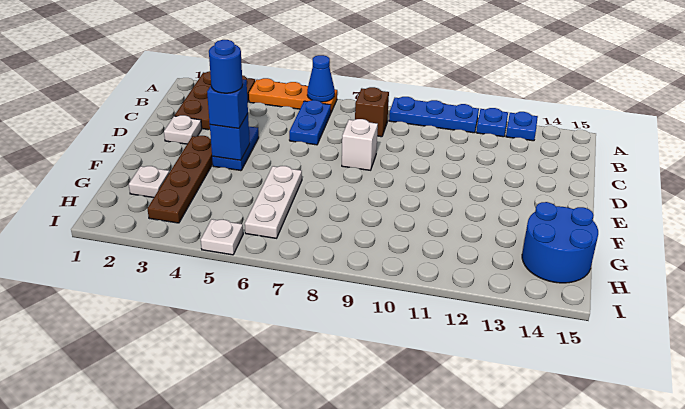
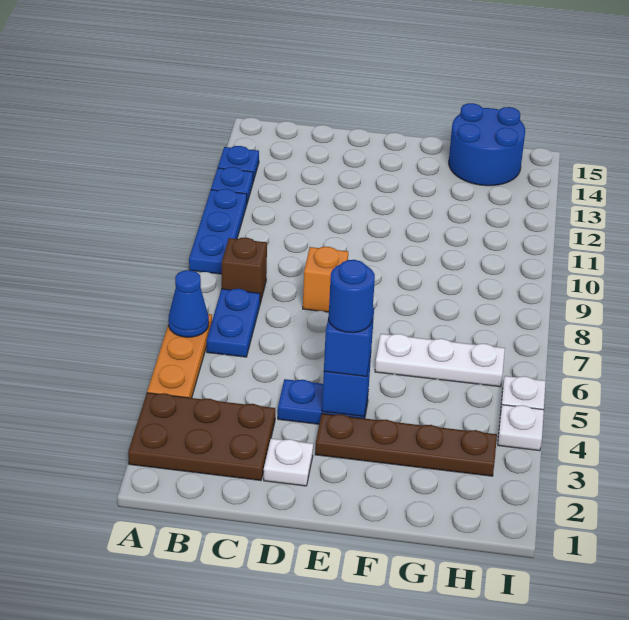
blue 1x2 plate [289,100,331,145] -> blue 1x2 plate turned to [207,289,260,357]
white 1x1 brick [342,119,378,170] -> orange 1x1 brick [303,247,348,312]
white 1x1 plate [129,166,169,198] -> white 1x1 plate moved to [498,405,544,451]

